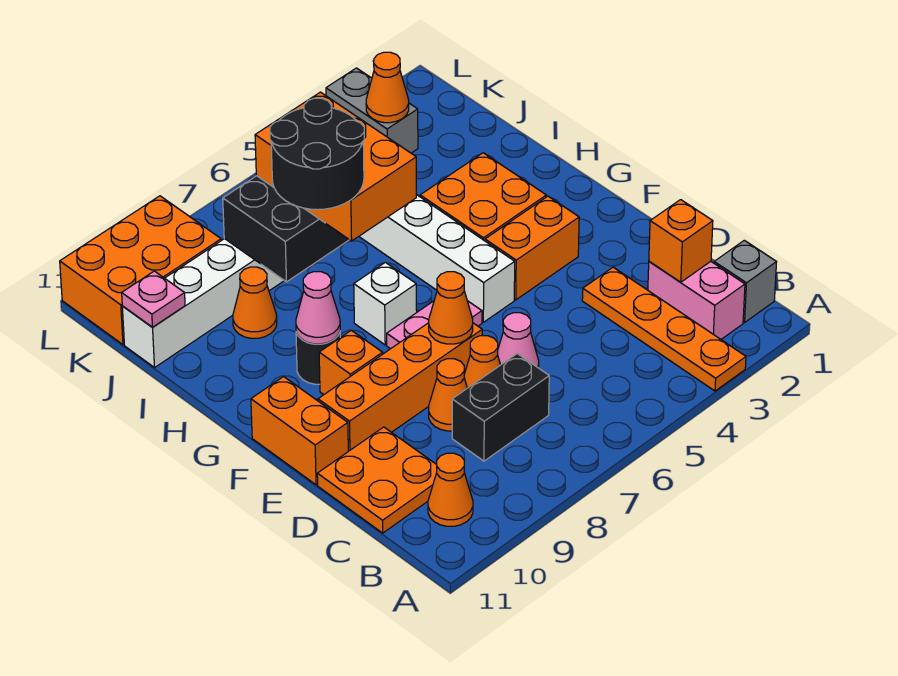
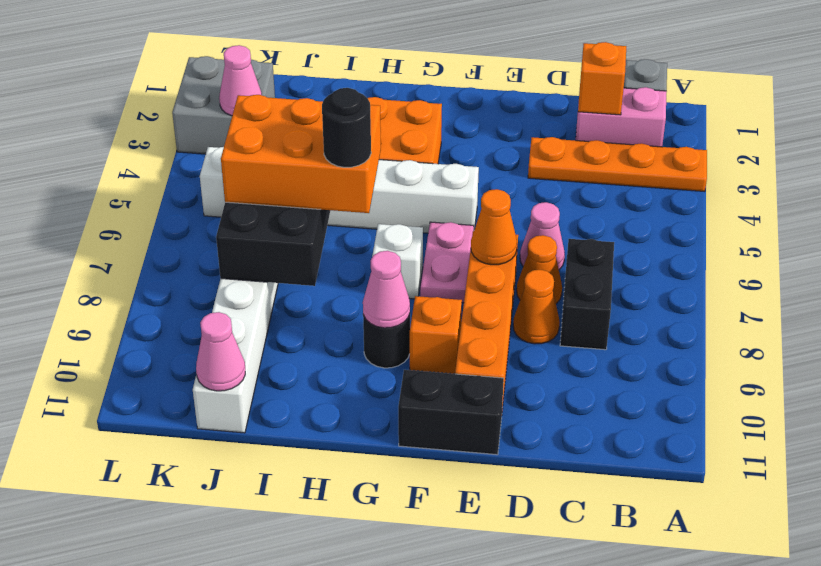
orange 1x1 cone [428,453,473,526] -> none
orange 2x2 plate [317,427,437,533] -> none
orange 1x2 brick [251,377,348,485] -> black 1x2 brick [398,370,504,455]
orange 1x2 brick [485,196,579,300] -> none
black 2x2 round brick [270,98,364,210] -> black 1x1 round brick [322,88,371,167]
orange 1x1 cone [233,267,277,338] -> none
pink 1x1 plate [122,271,185,327] -> pink 1x1 cone [196,312,245,391]
grey 1x2 brick [326,68,418,153] -> grey 2x2 brick [172,56,275,154]
orange 1x1 cone [366,52,409,123] -> pink 1x1 cone [219,45,262,116]
orange 2x3 brick [60,196,221,345] -> none

